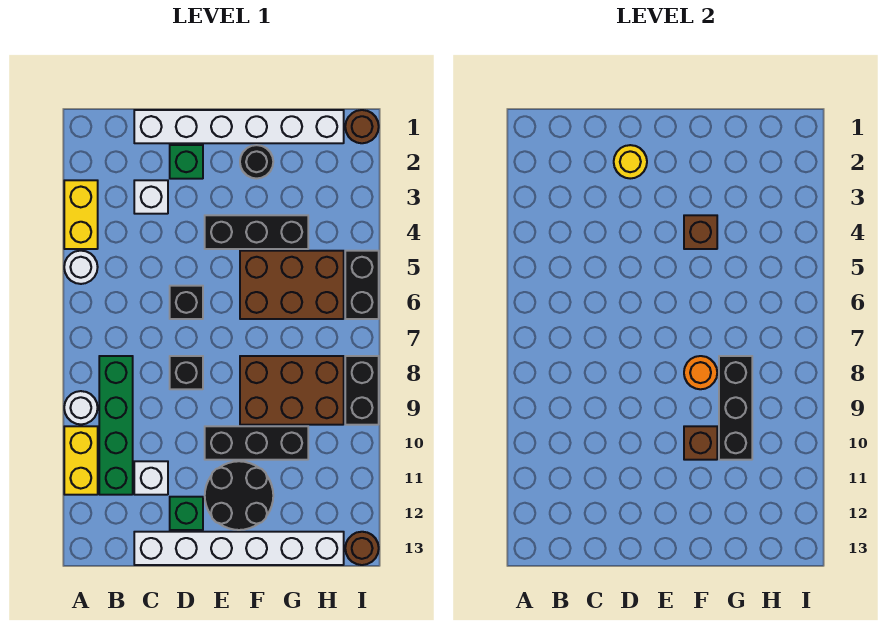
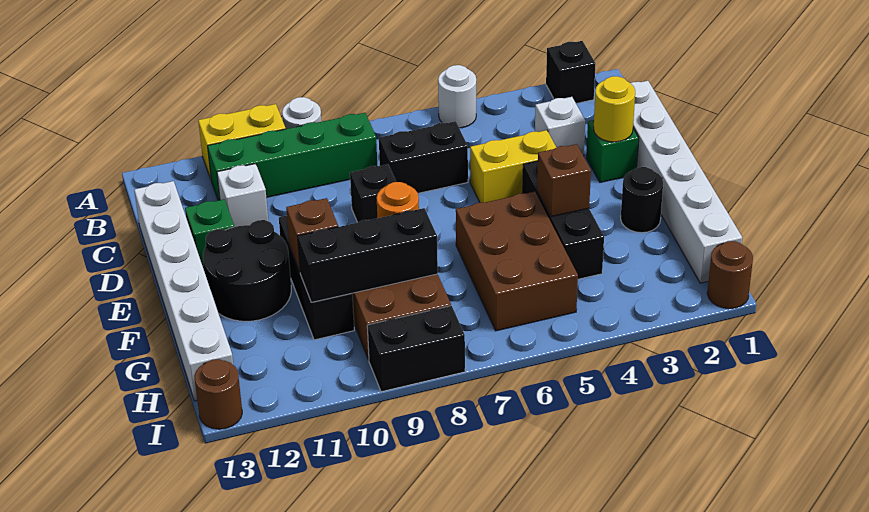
yellow 1x2 brick [64,180,98,249] -> yellow 1x2 brick moved to [470,130,556,203]
black 1x1 brick [170,286,203,319] -> black 1x1 brick moved to [546,41,596,103]
black 1x2 brick [345,251,379,319] -> black 1x2 brick moved to [379,121,468,193]

